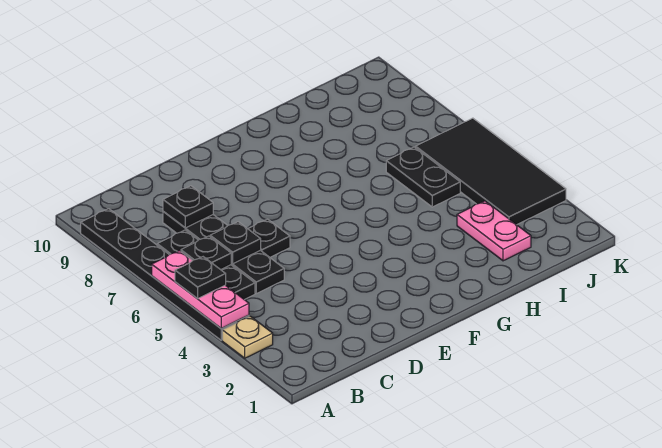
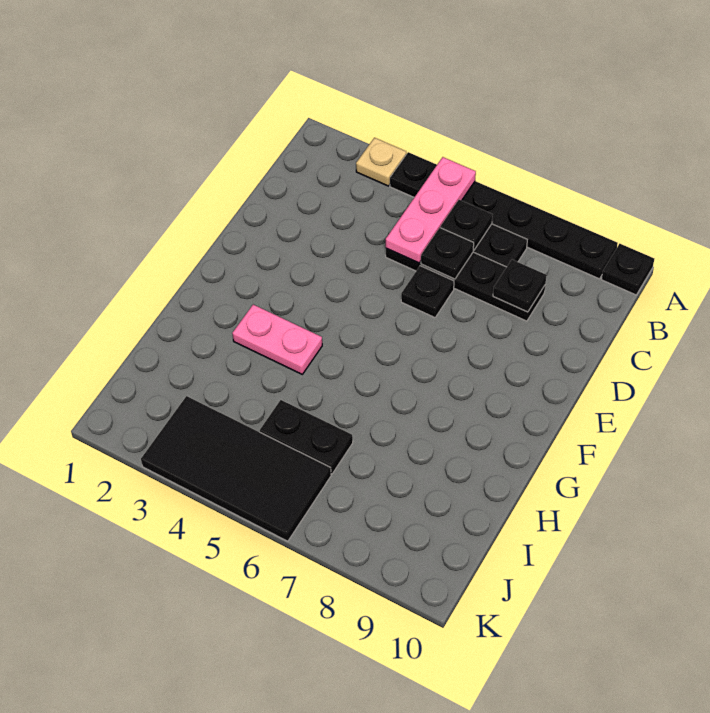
pink 1x3 plate [152,251,249,328] -> pink 1x3 plate turned to [386,157,476,263]
black 1x1 plate [175,257,226,299] -> black 1x1 plate moved to [601,244,654,295]
pink 1x2 plate [457,201,531,261] -> pink 1x2 plate moved to [232,305,322,374]

